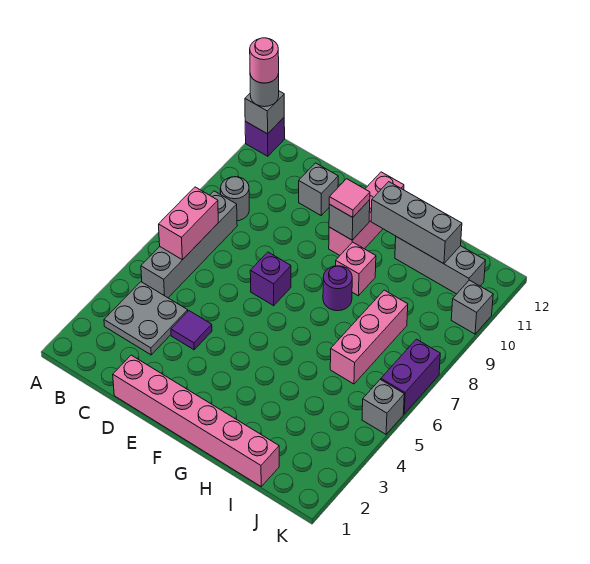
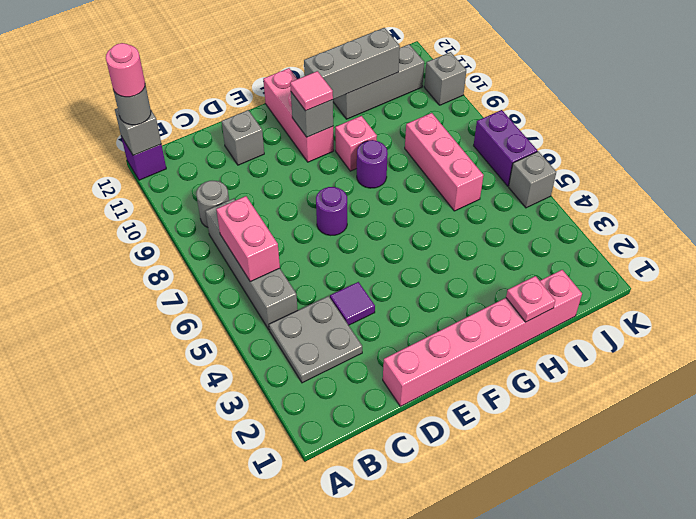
purple 1x1 brick [250,252,291,306] -> purple 1x1 round brick [316,187,347,235]
none -> pink 1x1 plate [506,276,555,322]

